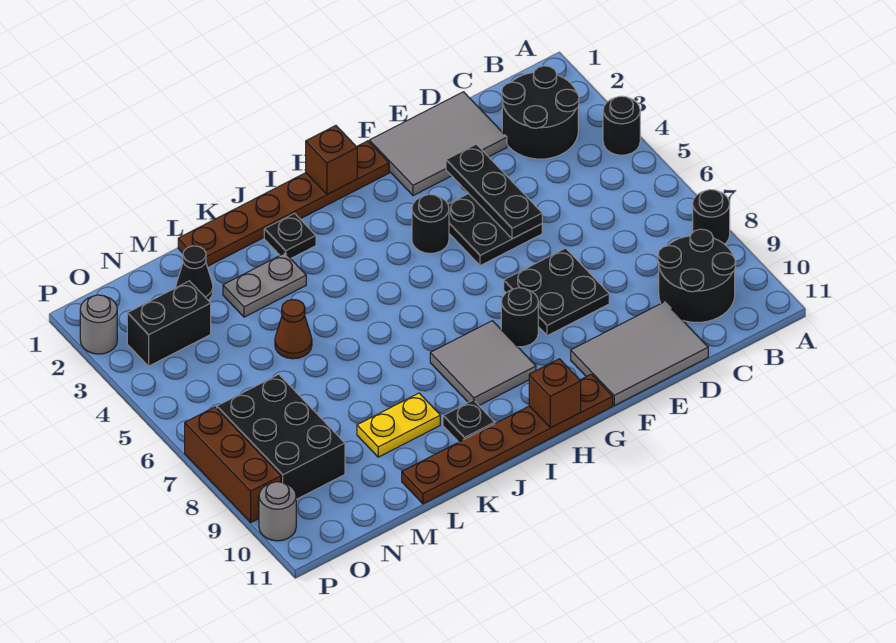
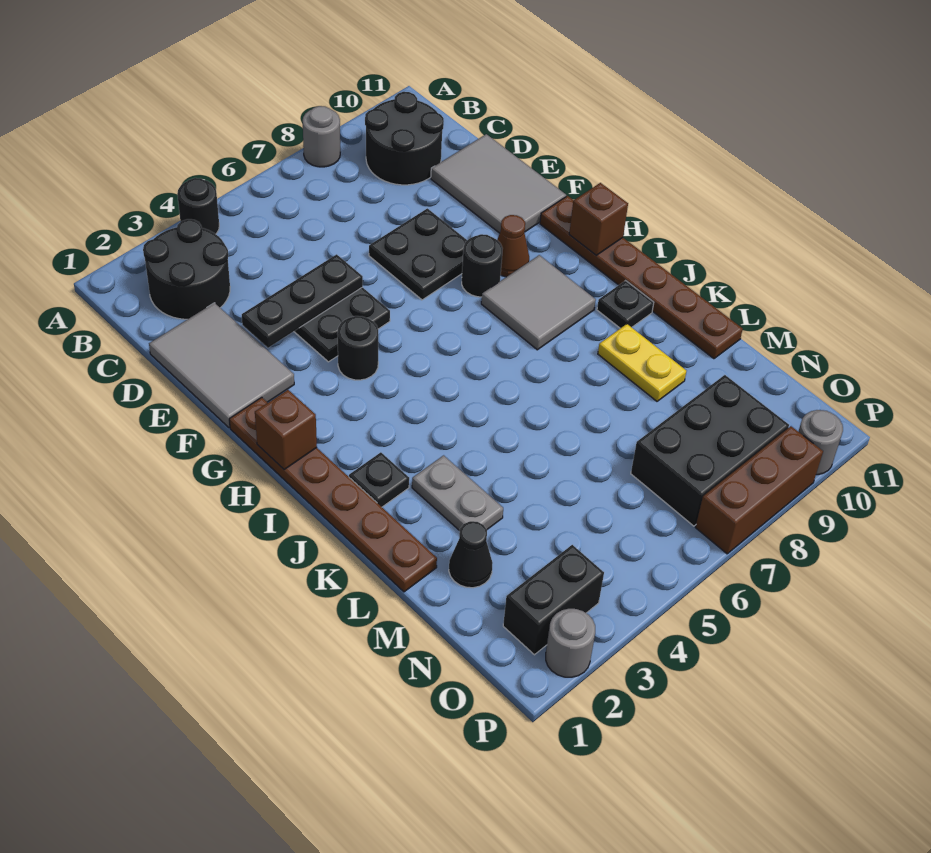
black 1x1 round brick [693,190,730,244] -> grey 1x1 round brick [303,106,340,167]
brown 1x1 cone [275,300,312,359] -> brown 1x1 cone moved to [497,215,529,277]
black 1x2 brick [127,281,211,366] -> black 1x2 brick turned to [503,545,604,655]

